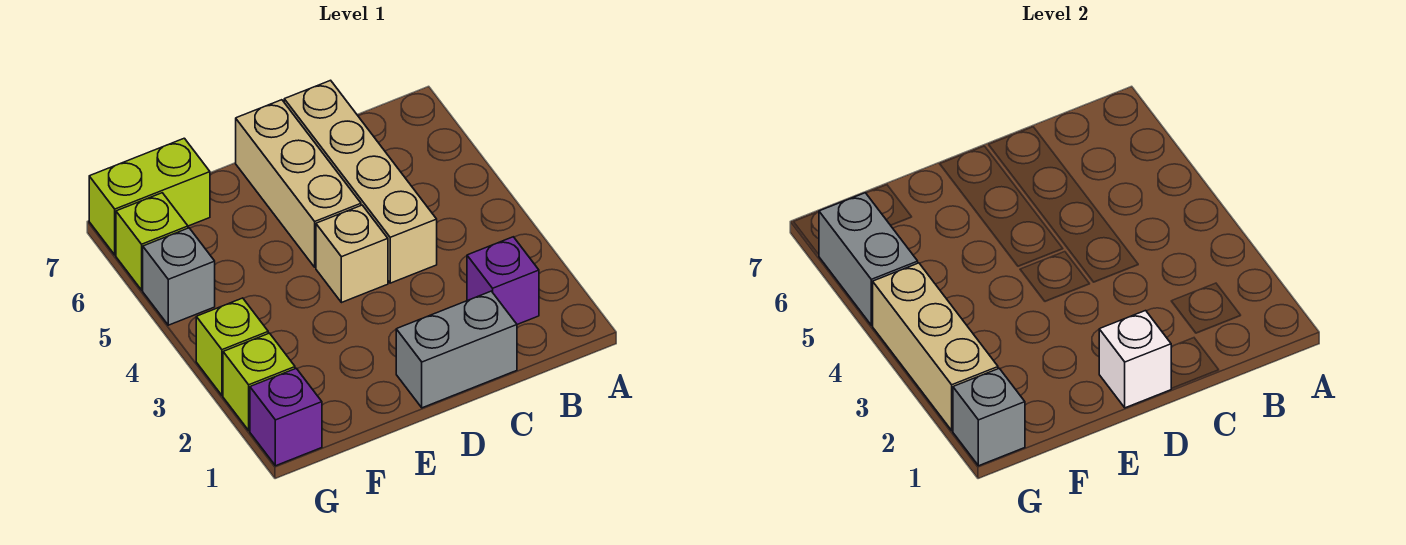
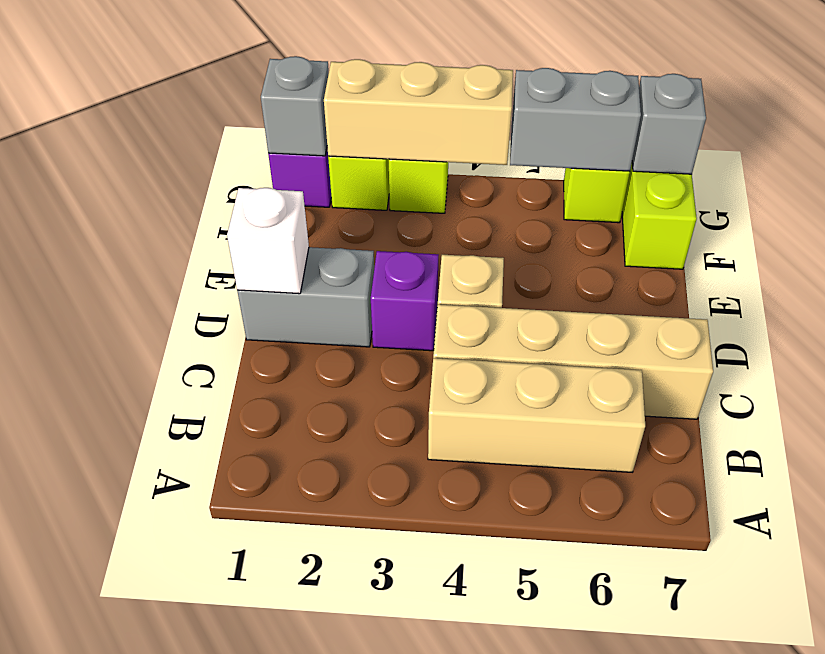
purple 1x1 brick [467,237,539,324] -> purple 1x1 brick moved to [371,251,438,351]
grey 1x2 brick [396,291,517,408] -> grey 1x2 brick turned to [237,247,374,347]
tan 1x3 brick [236,100,361,267] -> tan 1x3 brick moved to [428,358,645,472]
grey 1x1 brick [143,228,215,325] -> grey 1x1 brick moved to [632,74,706,174]

